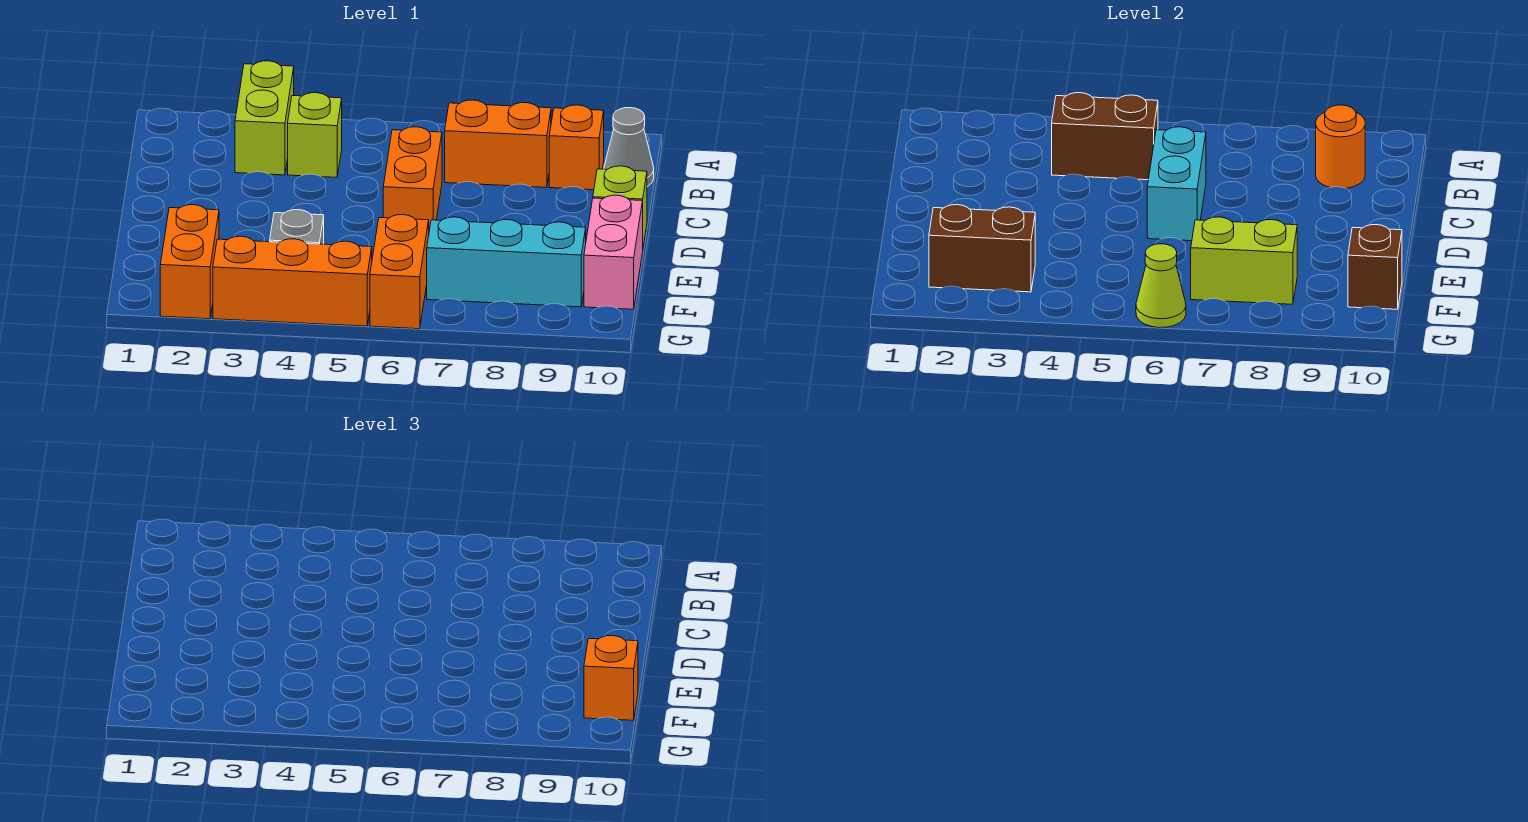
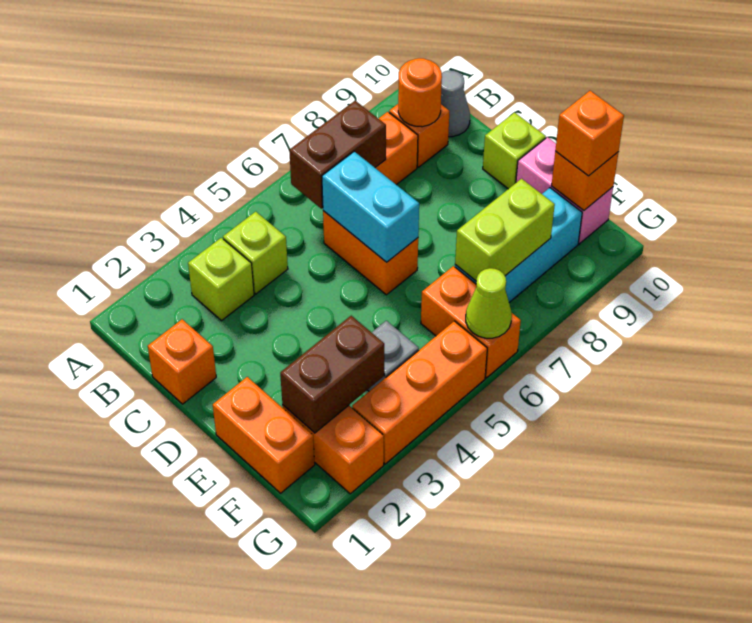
lime 1x2 brick [235,61,294,175] -> lime 1x1 brick [188,238,254,321]
brown 1x2 brick [1052,93,1158,180] -> brown 1x2 brick moved to [289,101,386,209]
none -> orange 1x1 brick [148,319,216,404]
none -> orange 1x2 brick [213,377,315,493]
brown 1x1 brick [1348,225,1402,309] -> orange 1x1 brick [551,151,618,211]

